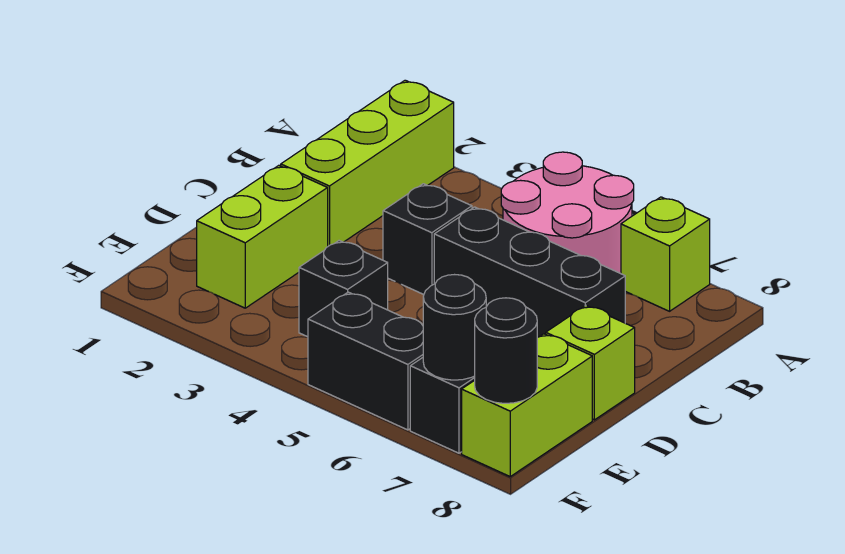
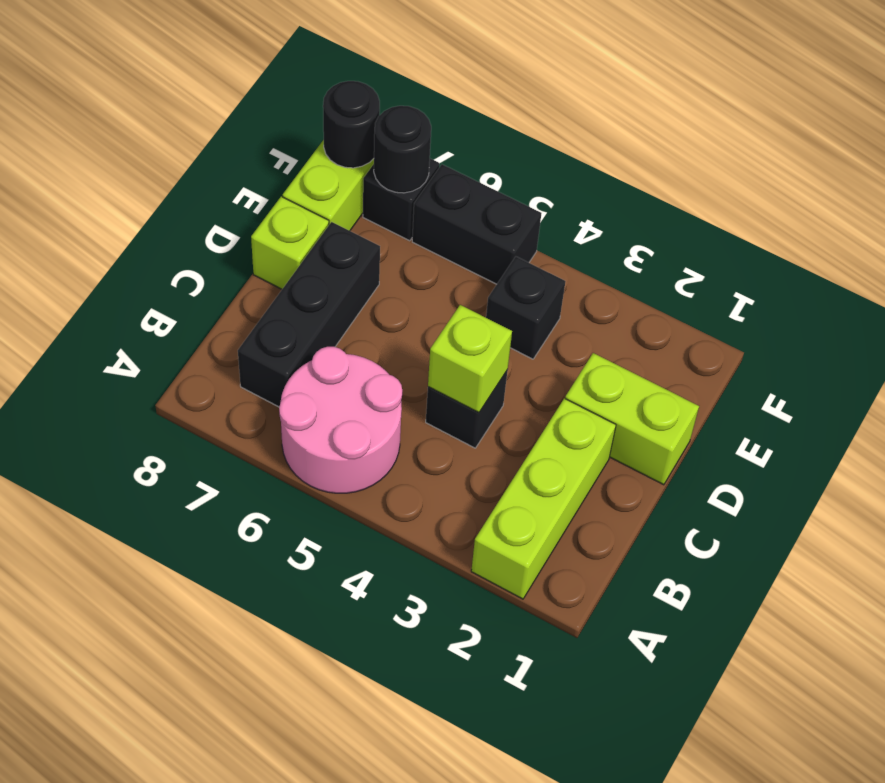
lime 1x1 brick [621,197,710,311] -> lime 1x1 brick moved to [428,305,512,412]
black 1x3 brick [434,207,625,337] -> black 1x3 brick turned to [238,222,380,407]
lime 1x2 brick [197,165,328,308] -> lime 1x2 brick turned to [565,353,699,485]

